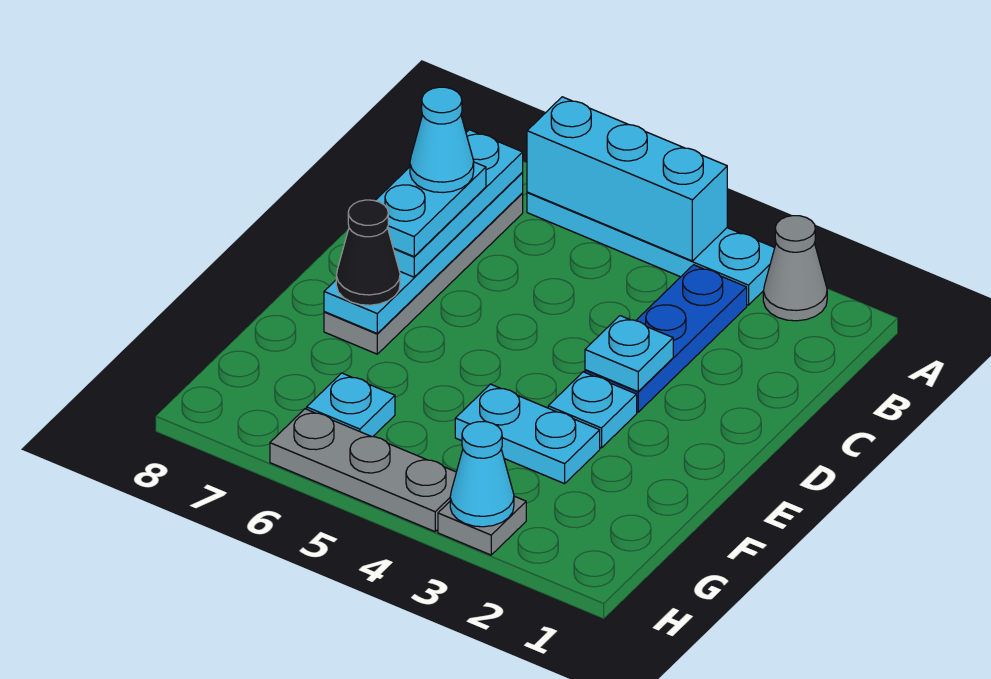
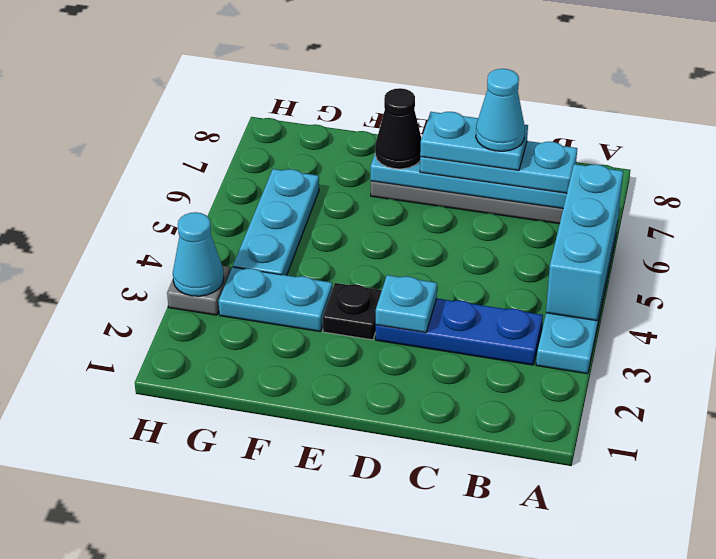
grey 1x1 cone [763,216,827,321] -> none
cyan 1x1 plate [548,372,637,448] -> black 1x1 plate [323,283,382,340]
cyan 1x2 plate [455,384,600,484] -> cyan 1x2 plate turned to [219,267,332,331]
cyan 1x1 plate [307,373,395,437] -> cyan 1x3 plate [233,169,319,275]
grey 1x3 plate [270,409,456,532] -> none

